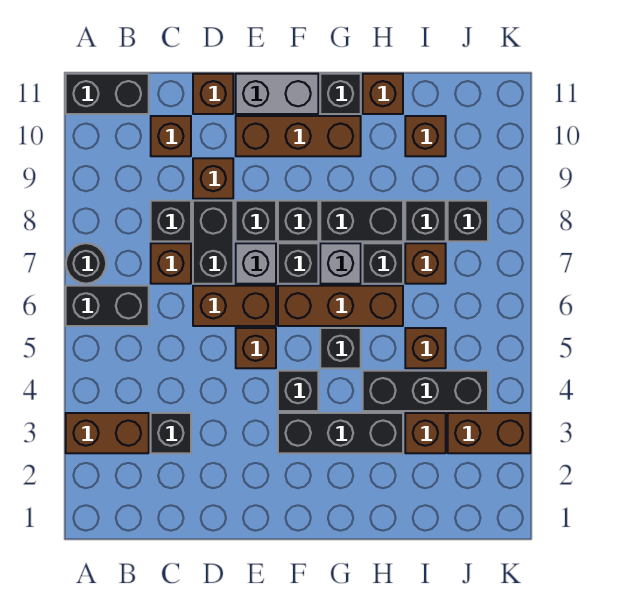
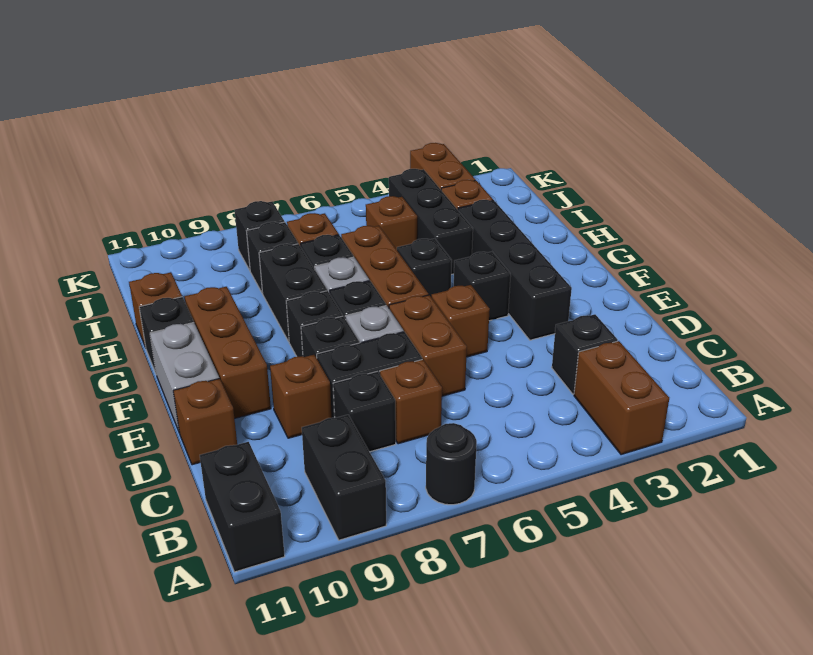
black 1x2 brick [66,286,149,326] -> black 1x2 brick moved to [302,415,386,540]
brown 1x1 brick [151,116,191,156] -> none
black 1x3 brick [278,413,403,453] -> black 1x4 brick [458,200,572,340]
brown 1x1 brick [405,116,446,156] -> none

